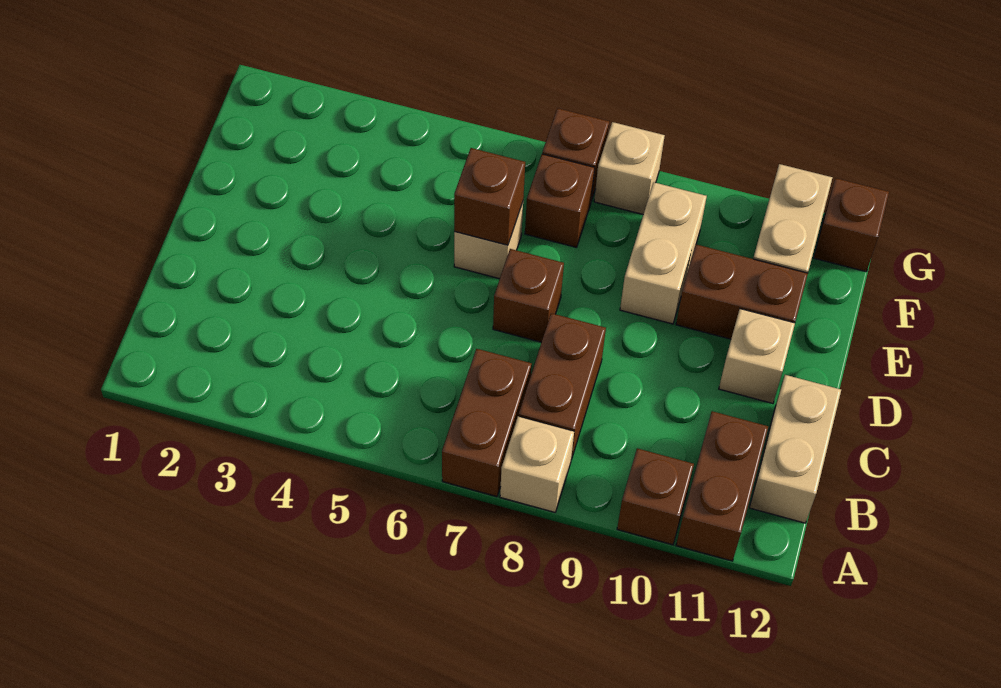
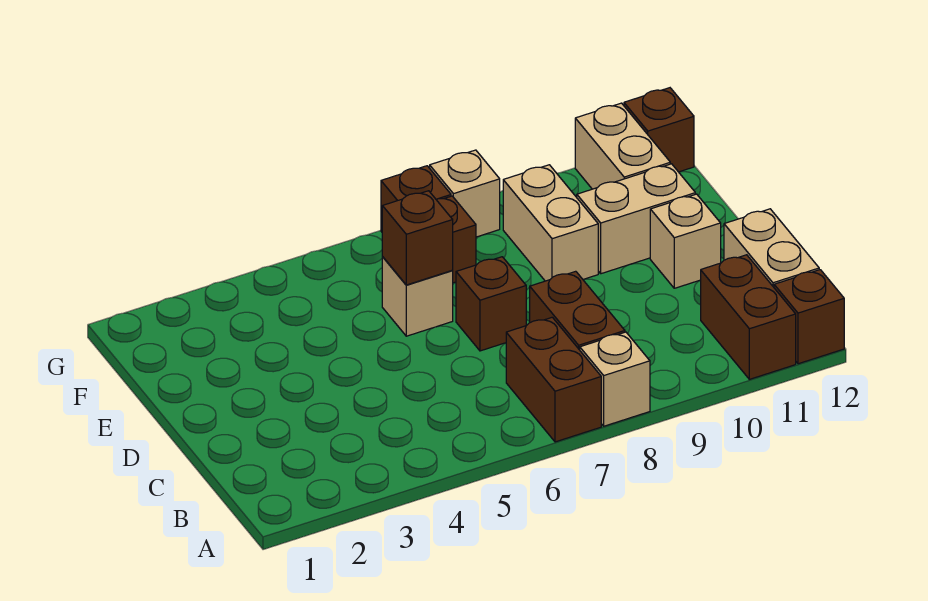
brown 1x1 brick [617,448,694,545] -> brown 1x1 brick moved to [774,270,844,364]
brown 1x2 brick [676,244,808,339] -> tan 1x2 brick [577,164,695,274]

